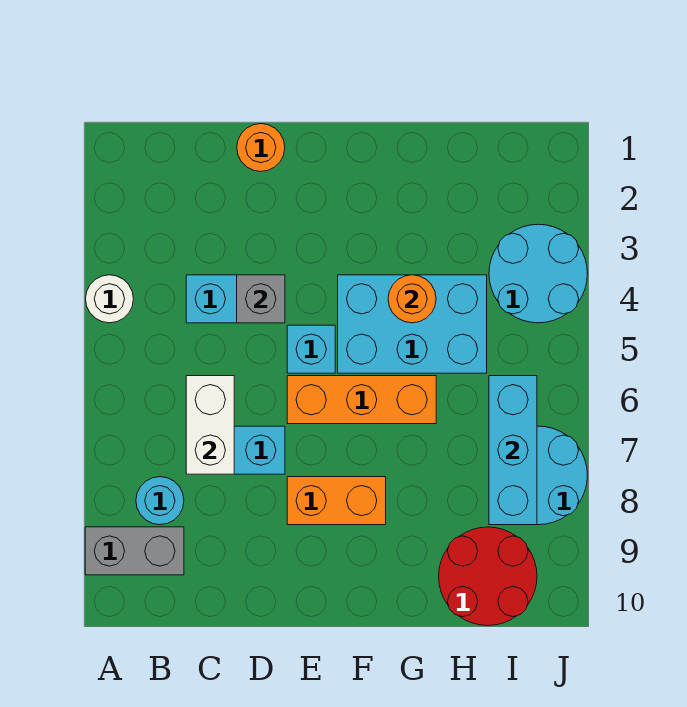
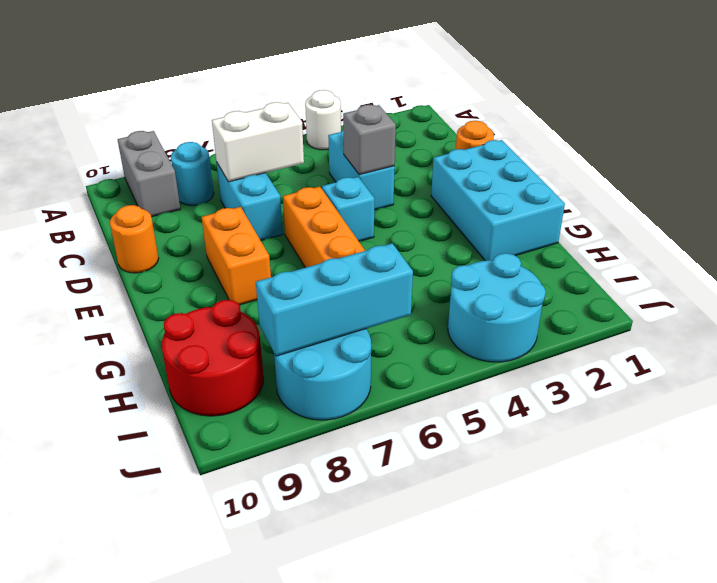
cyan 2x3 brick [338,275,487,373] -> cyan 2x3 brick moved to [431,140,565,261]
orange 1x1 round brick [388,275,436,323] -> orange 1x1 round brick moved to [110,205,159,273]

